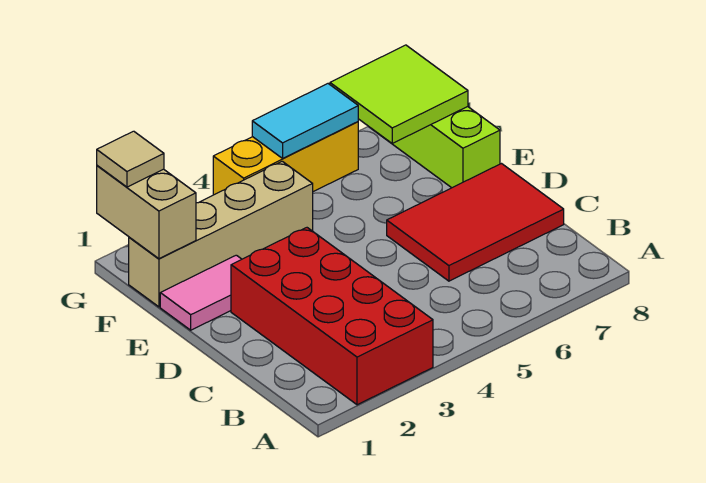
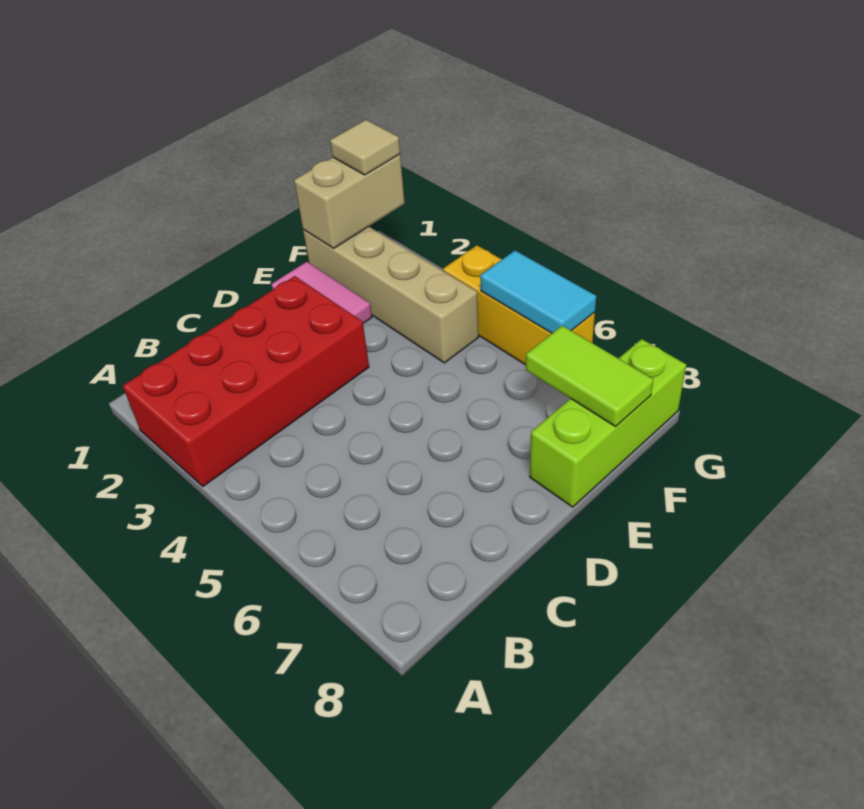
red 2x3 tile [387,164,564,281] -> none
lime 2x2 tile [330,45,468,143] -> lime 1x2 tile [526,326,653,427]

